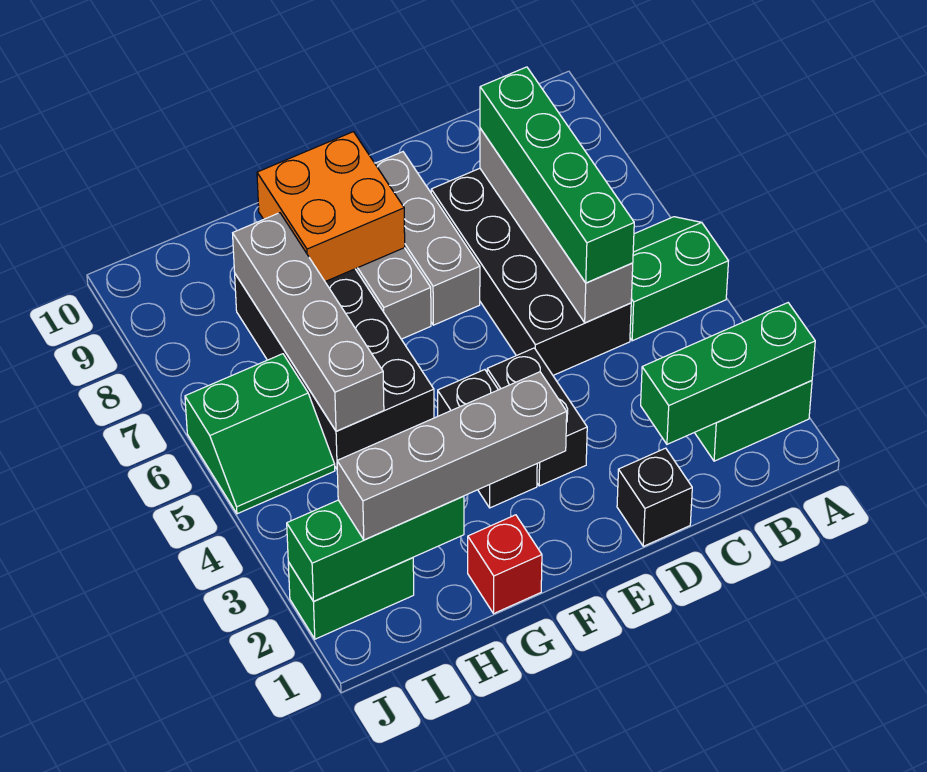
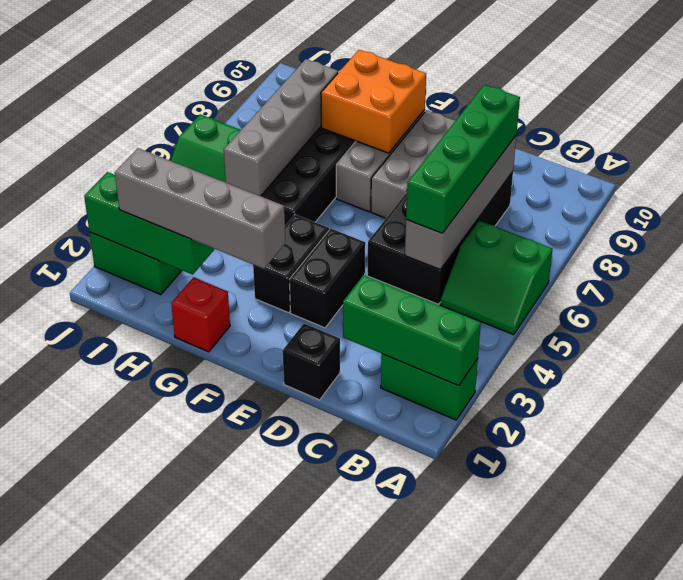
green 2x2 slope [630,217,728,341] -> green 2x2 slope turned to [440,221,553,335]

